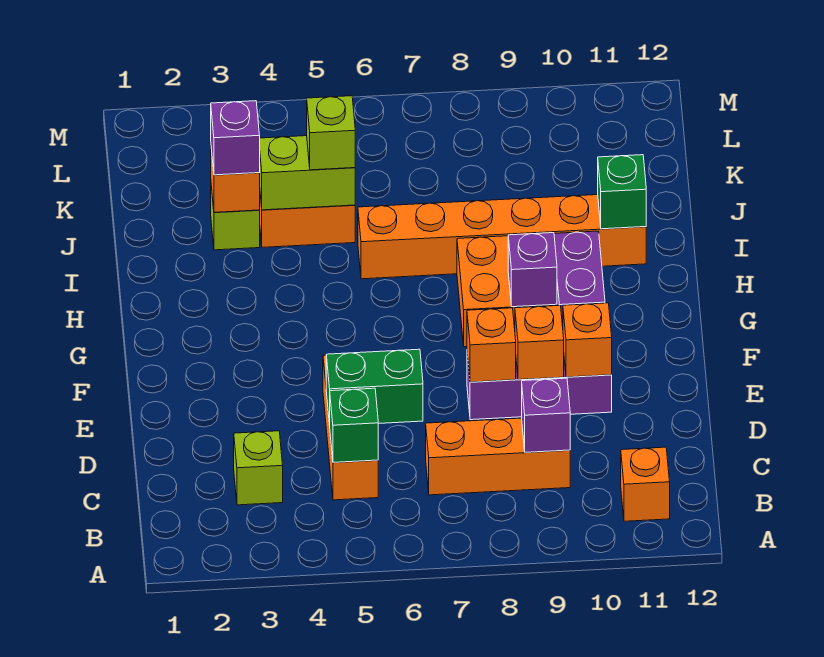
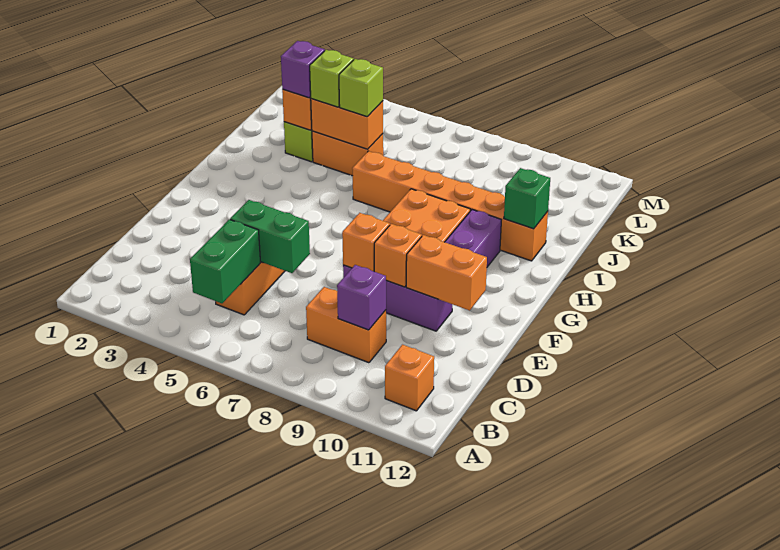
lime 1x1 brick [234,431,283,505] -> lime 1x1 brick moved to [310,50,354,107]
green 1x1 brick [329,388,378,462] -> green 1x2 brick [190,219,261,303]
orange 1x3 brick [426,418,570,495] -> orange 1x2 brick [306,287,386,363]
orange 1x1 brick [563,303,612,377] -> orange 1x2 brick [406,235,487,311]
purple 1x1 brick [508,233,557,307] -> none
lime 1x2 brick [260,136,355,210] -> orange 1x2 brick [311,99,383,149]

